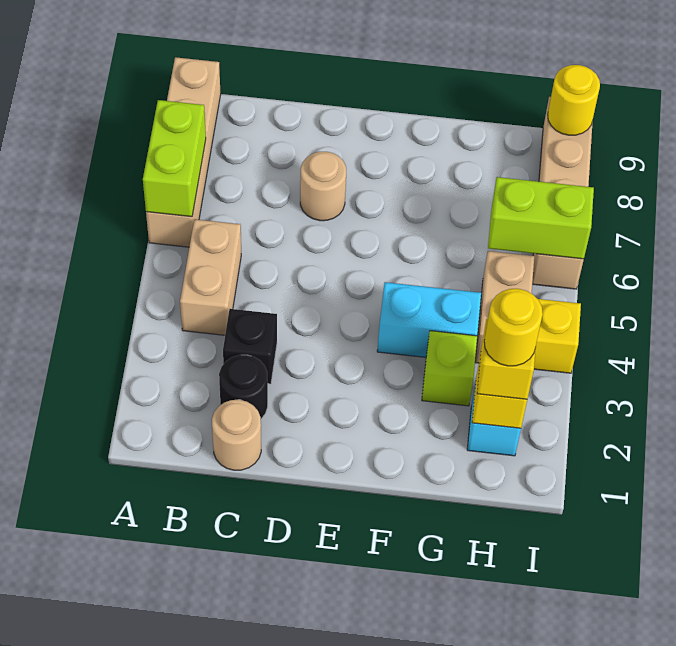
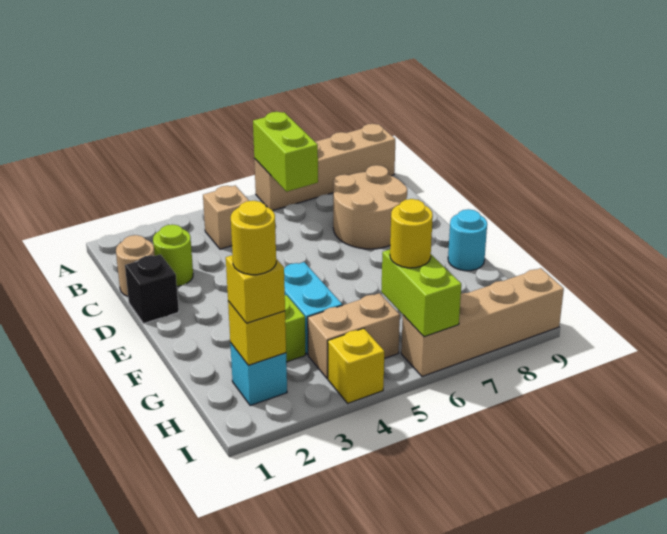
lime 1x2 brick [143,100,206,217] -> lime 1x2 brick turned to [253,112,318,192]
tan 1x2 brick [180,219,241,335] -> tan 1x1 brick [203,186,249,249]
black 1x1 round brick [219,355,268,419] -> lime 1x1 round brick [153,225,193,286]
black 1x1 brick [223,309,277,384] -> black 1x1 brick moved to [125,254,179,324]
tan 1x1 round brick [300,152,346,221] -> tan 2x2 round brick [333,165,407,249]
none -> cyan 1x1 round brick [448,209,487,271]
yellow 1x1 round brick [548,65,600,135] -> yellow 1x1 round brick moved to [390,199,433,268]

